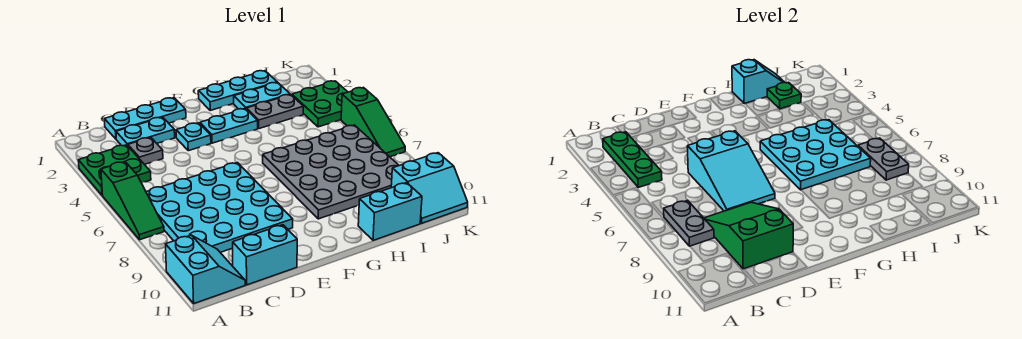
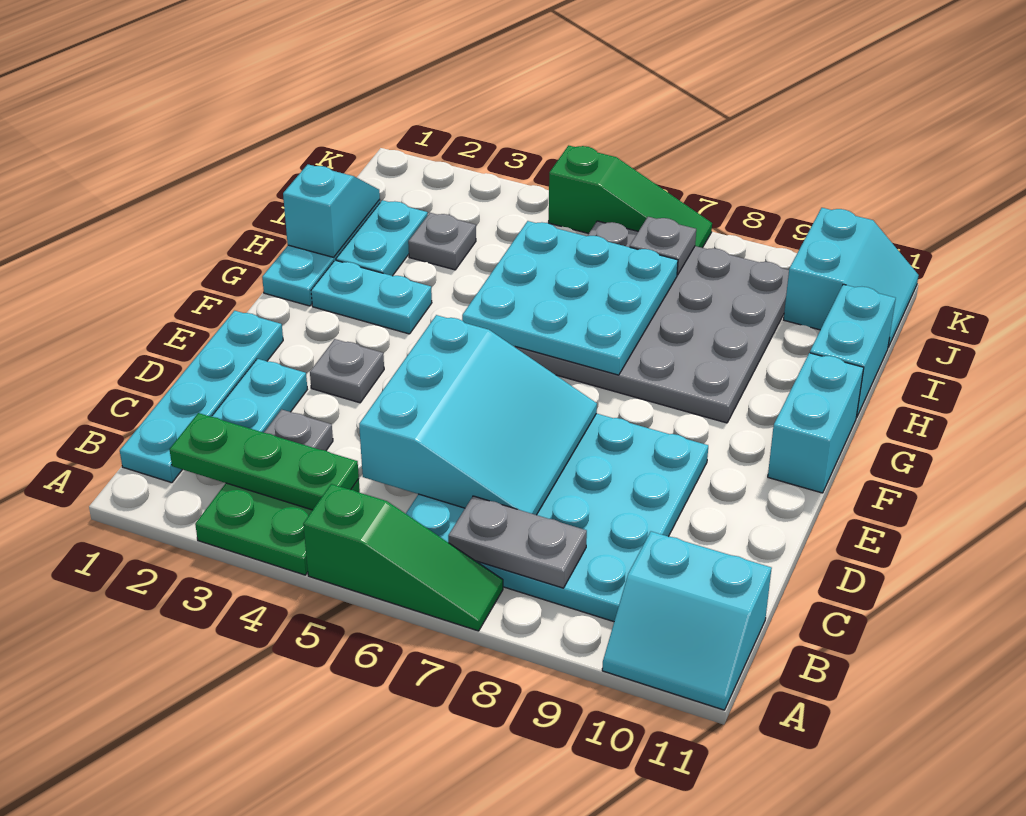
cyan 2x2 slope [166,235,245,303] -> cyan 2x2 slope turned to [602,531,772,710]
cyan 1x3 plate [104,98,186,139] -> cyan 1x4 plate [120,311,283,483]
green 2x3 slope [704,202,793,269] -> none
cyan 1x2 brick [233,225,297,285] -> cyan 1x2 brick moved to [768,353,864,493]
cyan 2x3 slope [687,131,775,211] -> cyan 3x3 slope [359,315,597,515]
cyan 1x1 plate [176,123,211,151] -> grey 1x1 plate [310,339,384,403]
cyan 1x2 plate [200,109,258,143] -> cyan 1x2 plate turned to [311,260,432,334]
grey 1x2 plate [246,94,304,129] -> grey 1x1 plate [408,213,476,270]
green 1x1 plate [767,82,801,109] -> none
green 2x2 plate [292,81,347,127] -> none
grey 1x2 plate [858,138,909,180] -> grey 1x1 plate [630,217,696,275]

